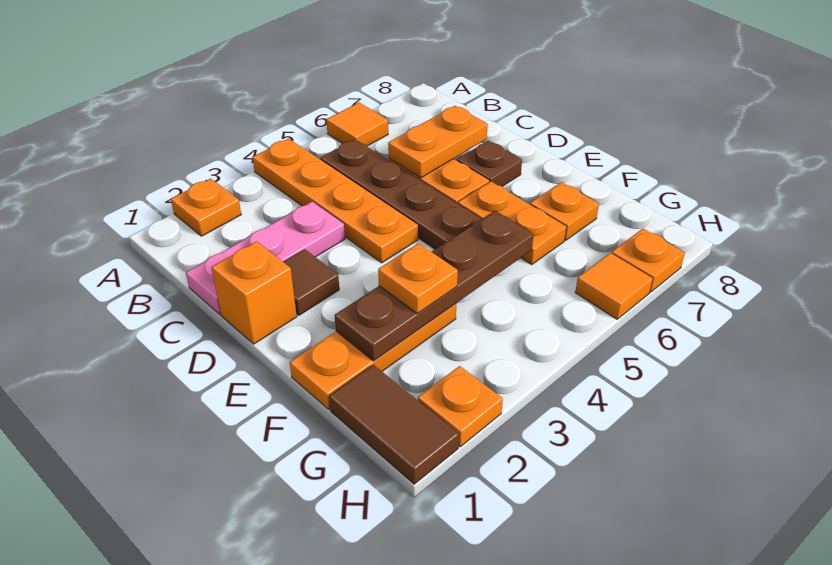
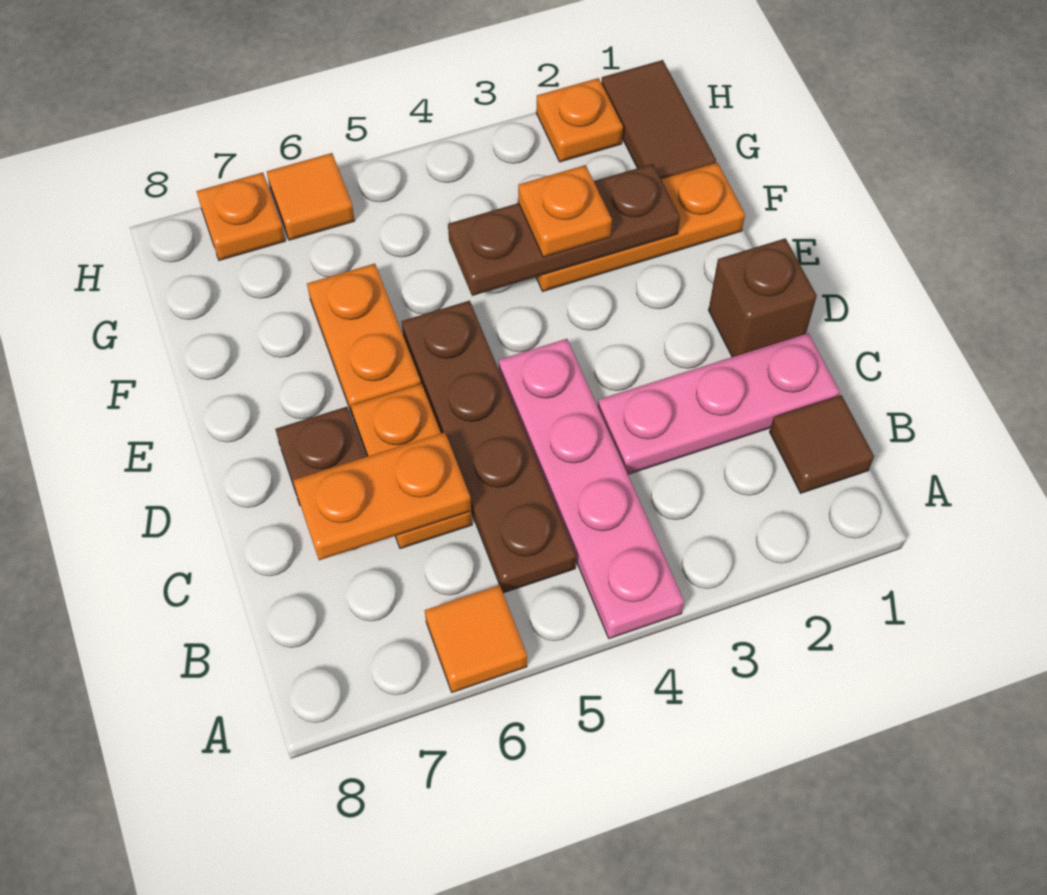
orange 1x1 plate [171,178,241,236] -> none
orange 1x4 plate [253,139,418,263] -> pink 1x4 plate [499,339,684,639]
orange 1x1 brick [212,241,297,344] -> brown 1x1 brick [709,238,817,357]
brown 1x1 tile [284,249,339,315] -> brown 1x1 tile moved to [770,395,874,493]
brown 1x4 plate [335,211,534,361] -> brown 1x3 plate [448,164,680,296]
orange 1x1 plate [530,182,599,240] -> none

